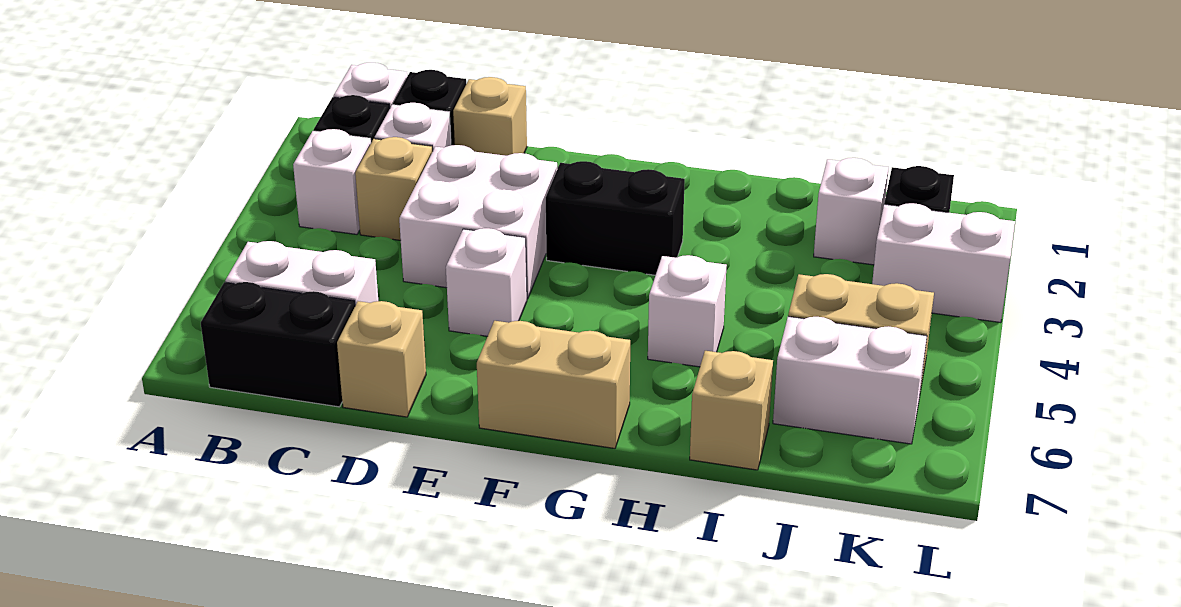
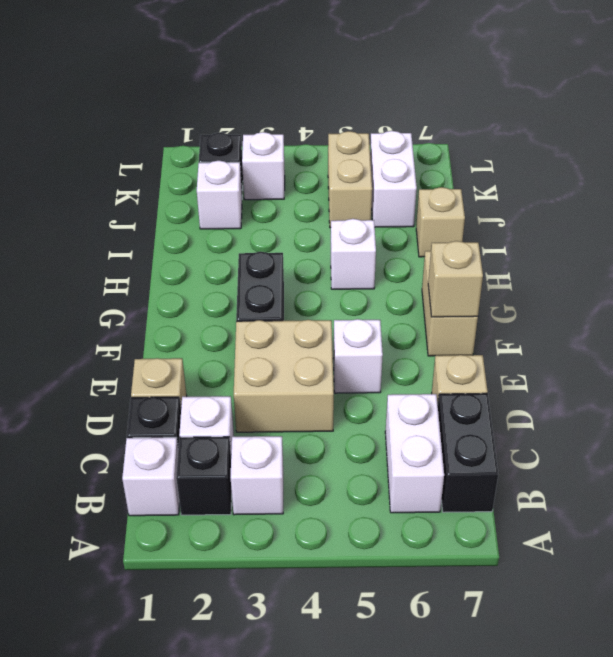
tan 1x1 brick [355,137,433,240] -> tan 1x1 brick moved to [428,241,483,317]
white 2x2 brick [399,145,557,299] -> tan 2x2 brick [234,320,334,432]
white 1x2 brick [872,203,1015,323] -> white 1x1 brick [242,132,285,200]

